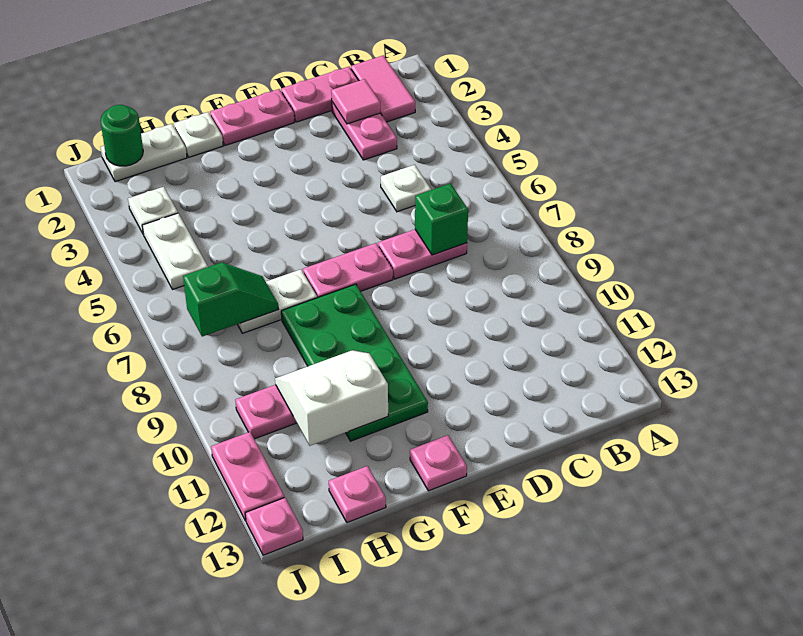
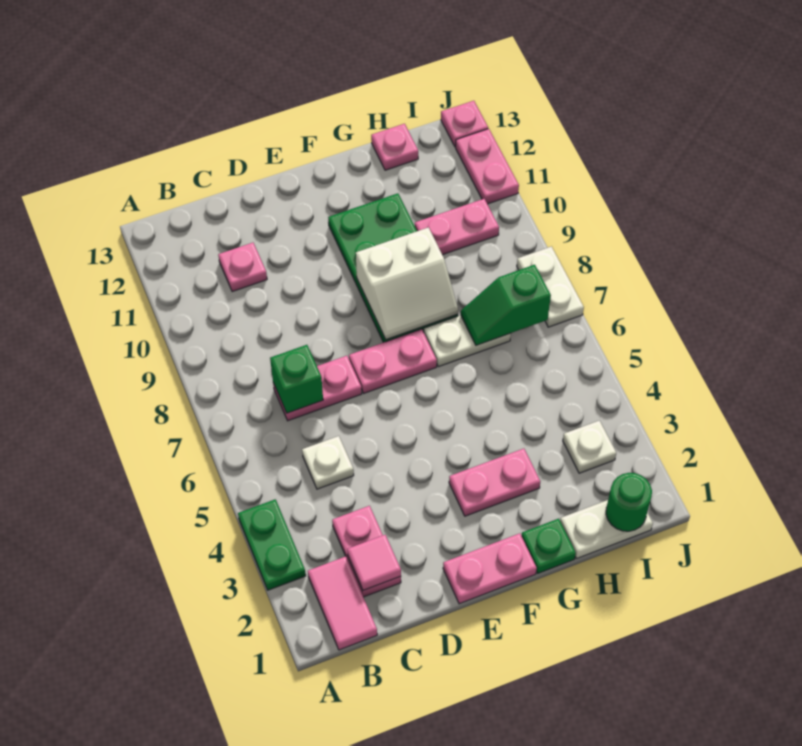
none -> green 1x2 plate [238,499,306,590]
pink 1x2 plate [281,67,359,122] -> pink 1x2 plate moved to [449,449,540,516]
pink 1x1 plate [410,435,467,491] -> pink 1x1 plate moved to [218,243,267,292]
white 1x1 plate [174,112,223,157] -> green 1x1 plate [521,519,576,573]
white 2x2 slope [275,350,388,446] -> white 2x2 slope moved to [356,228,458,340]
white 1x2 plate [142,213,208,289] -> white 1x2 plate moved to [517,247,584,327]

